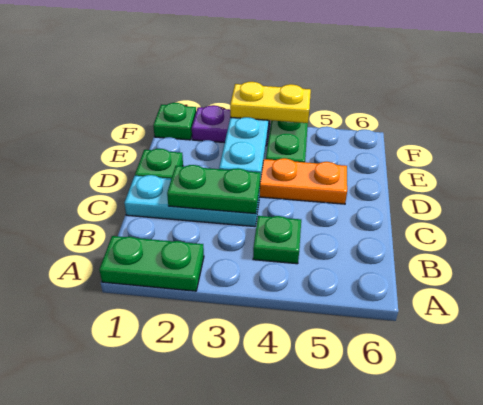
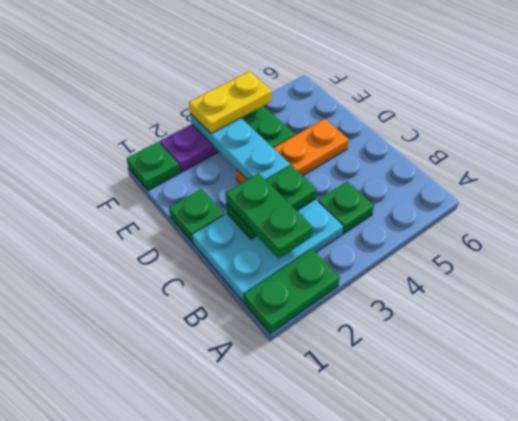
none -> green 1x2 plate [226,173,313,258]
cyan 1x3 plate [124,175,260,227] -> cyan 2x3 plate [192,199,343,301]

